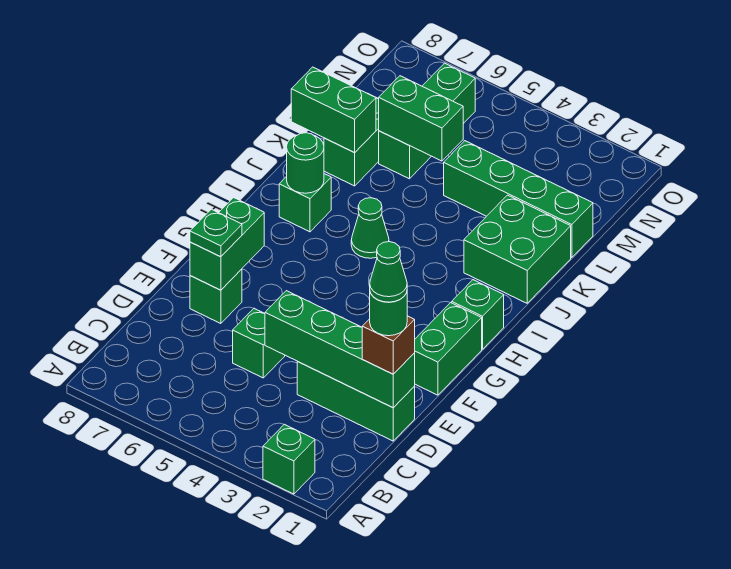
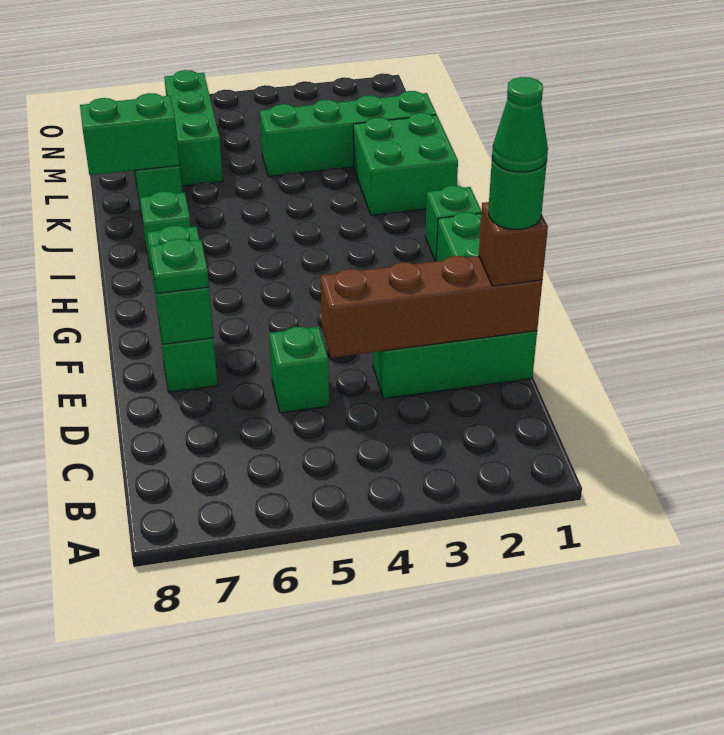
green 1x1 brick [263,424,315,494] -> none
green 1x4 brick [265,291,415,408] -> brown 1x4 brick [321,256,542,358]
green 1x1 cone [351,198,389,258] -> none
green 1x1 round brick [287,133,324,193] -> none
green 1x2 brick [379,76,463,161] -> none

